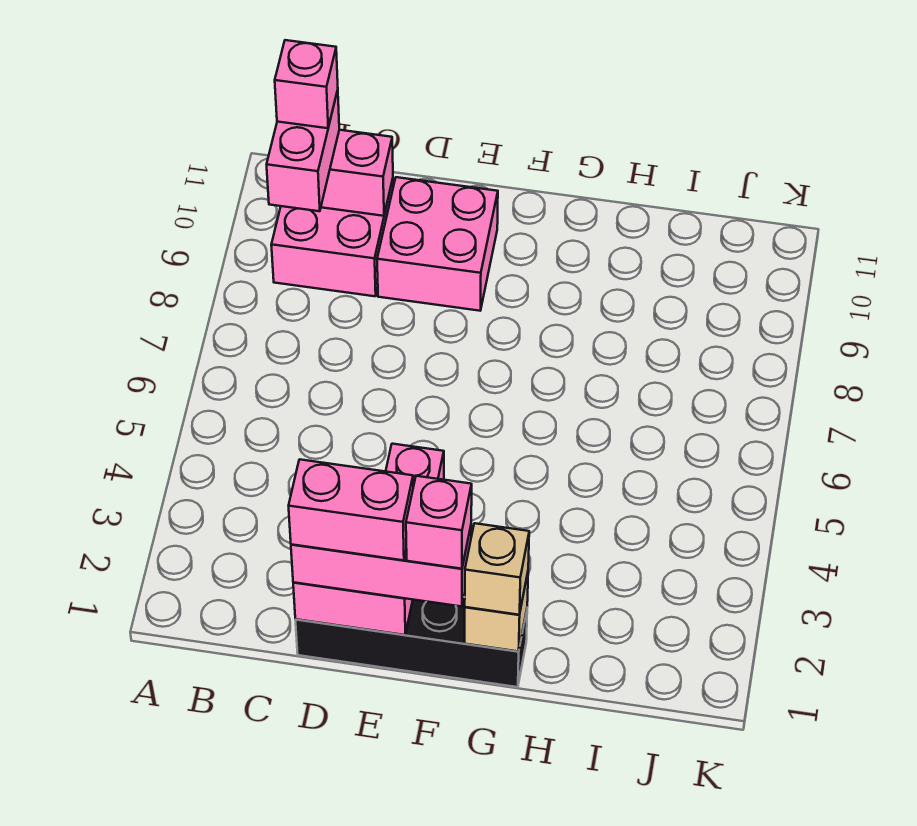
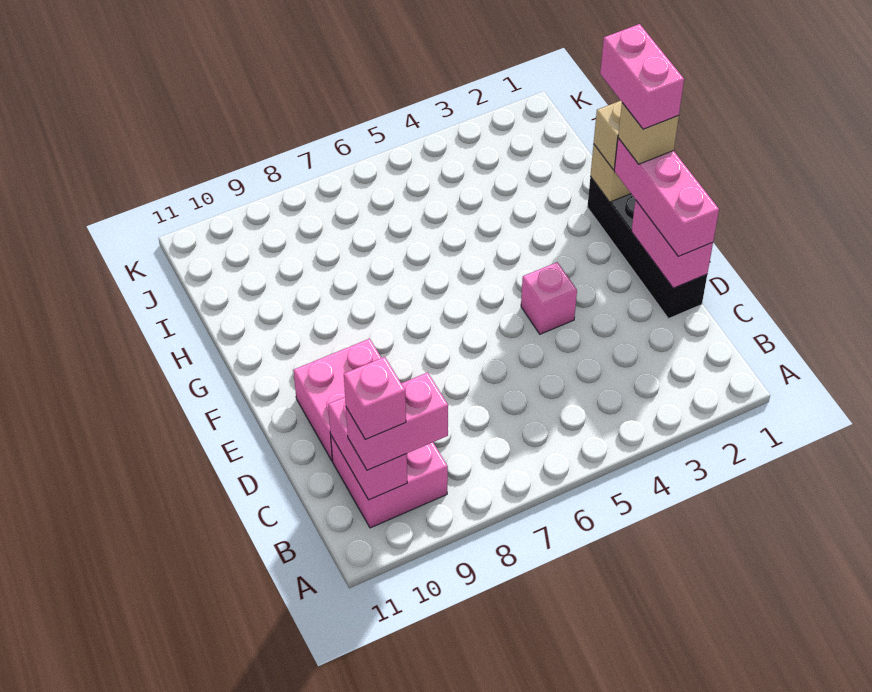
pink 1x2 brick [289,459,413,560] -> pink 1x2 brick moved to [600,24,684,129]
pink 1x1 brick [406,476,472,569] -> tan 1x1 brick [618,103,679,164]

